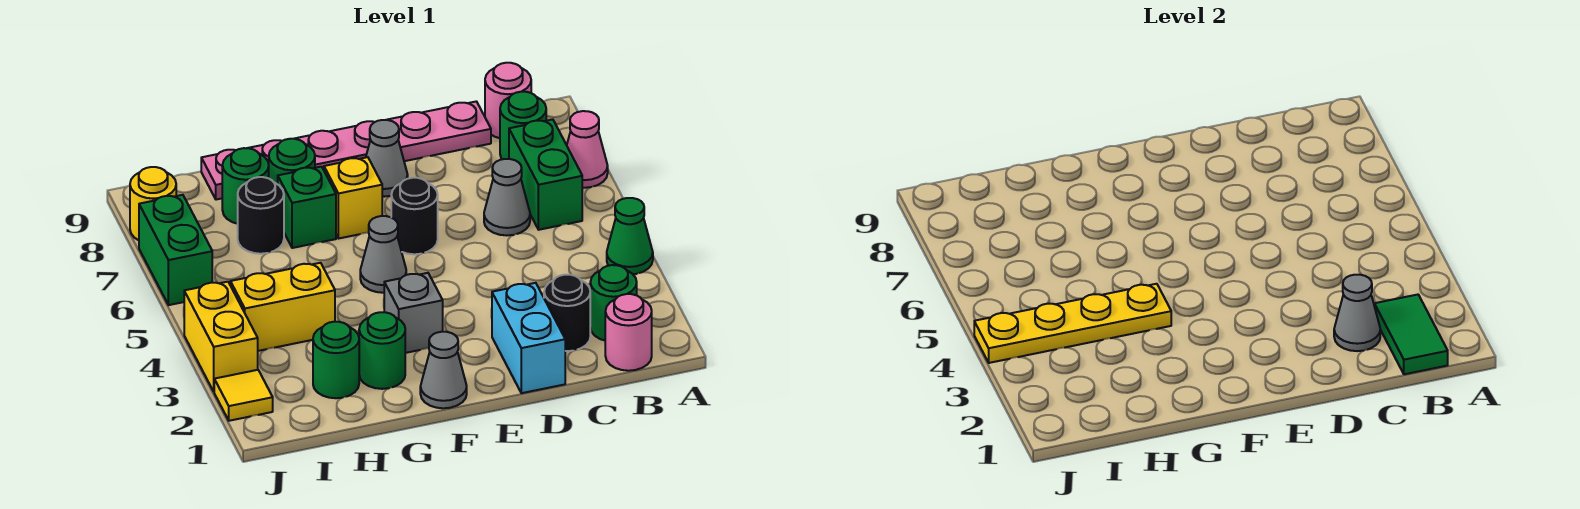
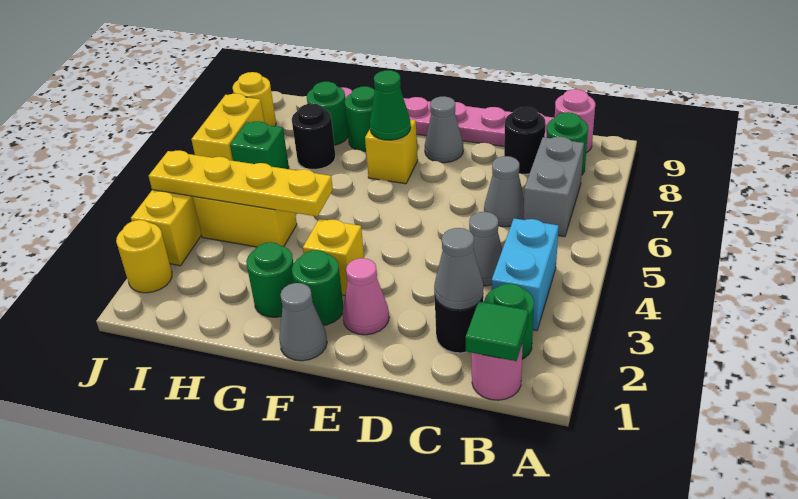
green 1x1 cone [607,198,653,274] -> green 1x1 cone moved to [370,70,411,140]
pink 1x1 cone [567,111,608,188] -> pink 1x1 cone moved to [342,258,389,335]
green 1x2 tile [1374,295,1448,374] -> green 1x1 tile [466,301,528,361]
green 1x2 brick [509,119,582,230] -> grey 1x2 brick [523,137,584,237]
cyan 1x2 brick [492,283,565,393] -> cyan 1x2 brick moved to [491,218,559,331]
black 1x1 round brick [391,178,438,254] -> black 1x1 round brick moved to [504,107,545,174]
grey 1x1 brick [384,273,443,353] -> yellow 1x1 brick [303,219,364,296]
grey 1x1 cone [360,216,406,293] -> grey 1x1 cone moved to [469,212,502,286]
green 1x1 brick [278,167,336,248] -> green 1x1 brick moved to [230,121,289,169]
green 1x1 round brick [313,322,359,398] -> green 1x1 round brick moved to [292,250,343,325]
yellow 1x1 tile [214,370,273,421] -> yellow 1x1 round brick [116,220,172,293]
green 1x2 brick [139,195,212,305] -> yellow 1x2 brick [191,93,264,161]

